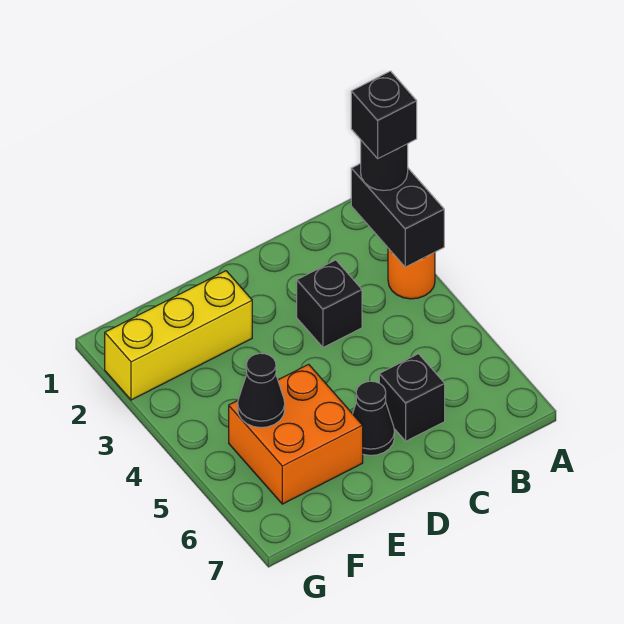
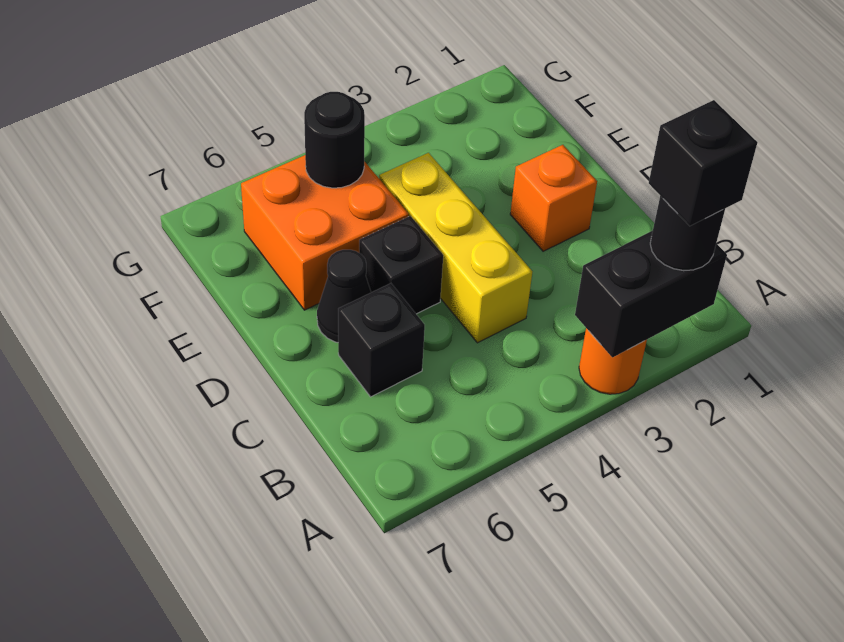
black 1x1 brick [297,260,362,347] -> black 1x1 brick moved to [359,216,443,314]
none -> orange 1x1 brick [510,145,597,251]
yellow 1x3 brick [105,271,252,400] -> yellow 1x3 brick moved to [379,153,532,343]
black 1x1 cone [238,353,285,428] -> black 1x1 round brick [304,92,365,188]

